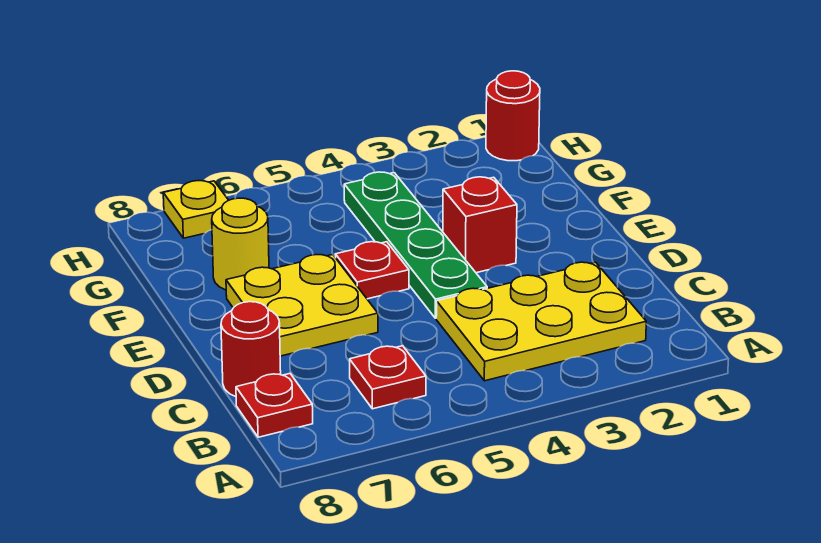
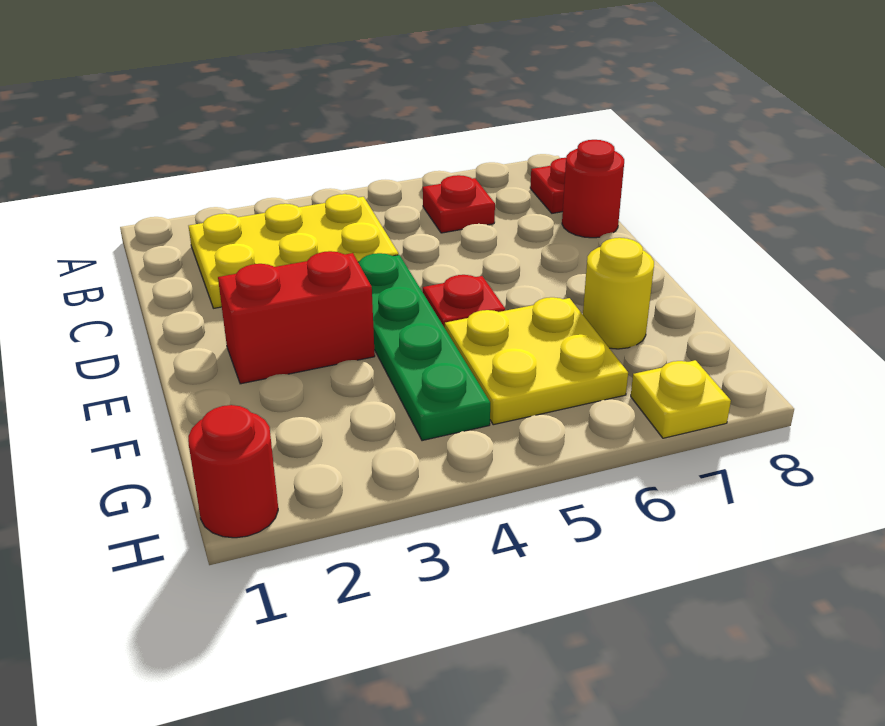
yellow 2x2 plate [226,255,378,356] -> yellow 2x2 plate moved to [445,297,628,425]
red 1x1 brick [443,177,517,273] -> red 1x2 brick [218,251,375,384]

